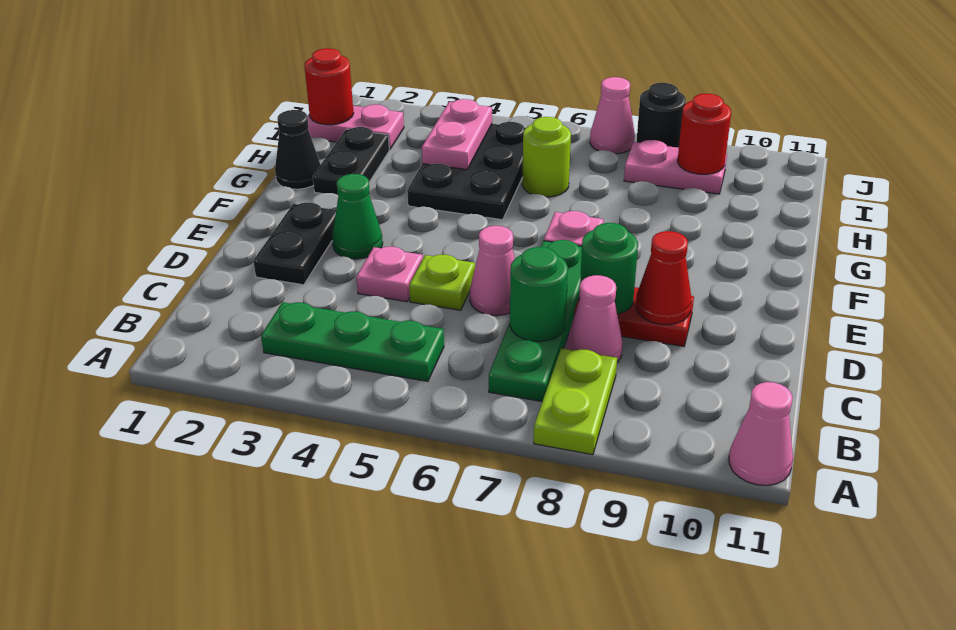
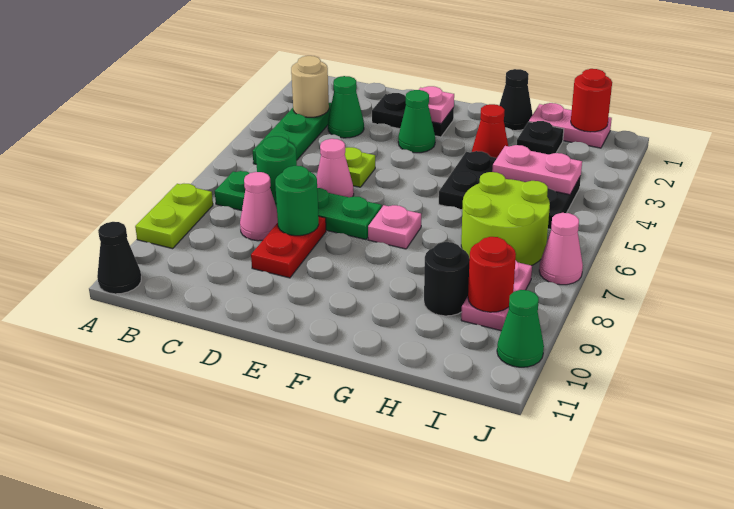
lime 1x2 plate [534,348,617,455] -> lime 1x2 plate turned to [135,184,213,249]
pink 1x1 cone [729,382,793,485] -> black 1x1 cone [97,222,141,294]
none -> tan 1x1 round brick [291,56,329,117]
none -> green 1x1 cone [328,76,364,138]
pink 1x1 plate [356,247,423,302] -> pink 1x1 plate moved to [419,86,454,124]
red 1x1 cone [636,231,692,325] -> red 1x1 cone moved to [472,104,508,158]
black 1x2 plate [313,127,389,195] -> black 1x1 plate [517,121,564,154]
lime 1x1 round brick [522,117,571,197] -> lime 2x2 round brick [461,172,550,266]
pink 1x2 plate [307,105,404,149] -> pink 1x2 plate turned to [529,103,612,148]
black 1x1 round brick [637,83,686,148] -> black 1x1 round brick moved to [424,242,470,316]
none -> green 1x1 cone [497,290,544,367]

